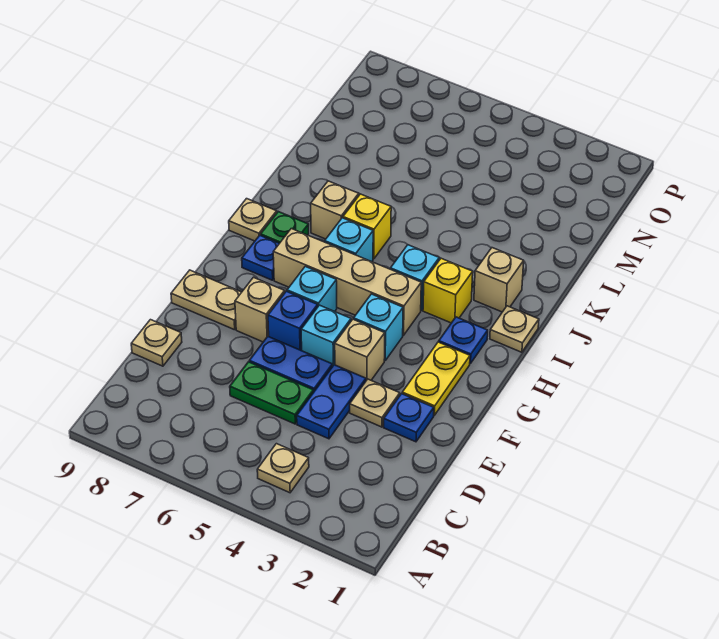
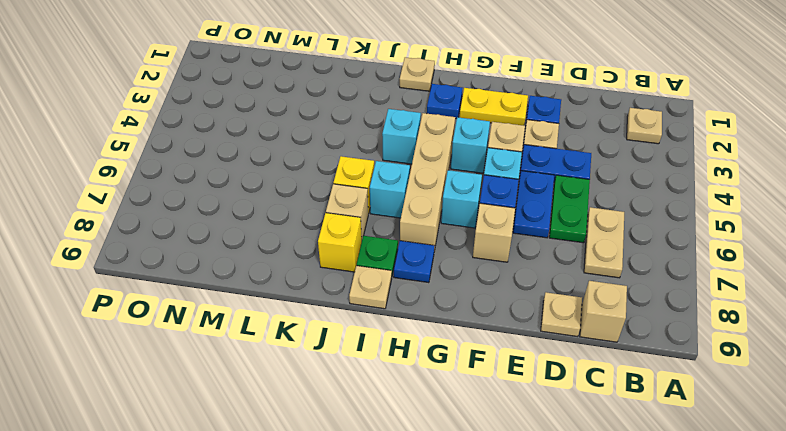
tan 1x1 plate [257,444,309,493] -> tan 1x1 plate moved to [627,108,662,144]
tan 1x2 plate [171,270,242,330] -> tan 1x2 plate moved to [584,207,624,278]
yellow 1x1 brick [423,258,473,323] -> yellow 1x1 brick moved to [318,213,362,272]
tan 1x1 brick [474,248,524,312] -> tan 1x1 brick moved to [580,281,627,342]

